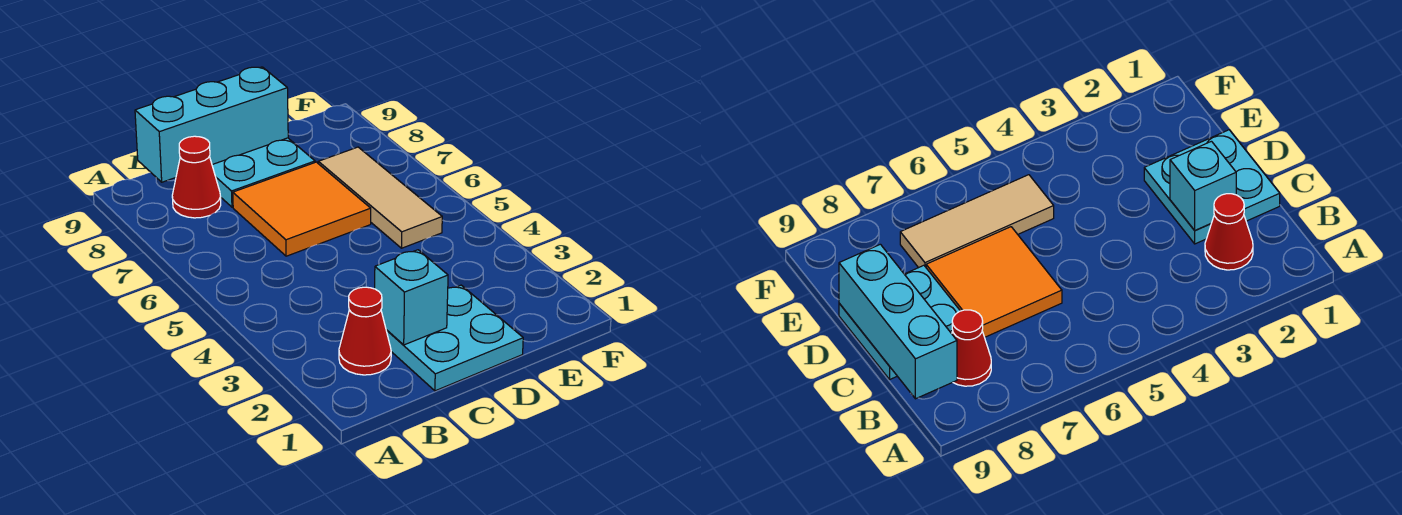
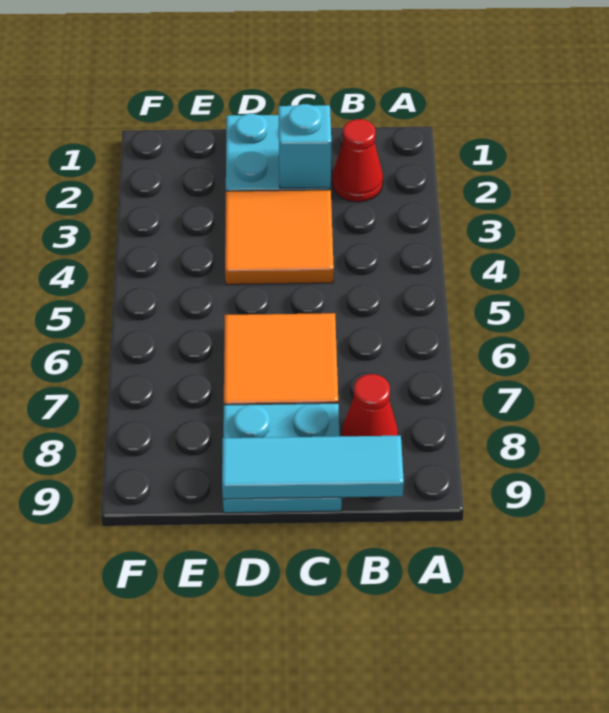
cyan 1x3 brick [135,67,288,182] -> cyan 1x3 tile [222,436,404,499]
none -> orange 2x2 tile [225,190,334,284]
tan 1x3 tile [318,147,442,248] -> none

